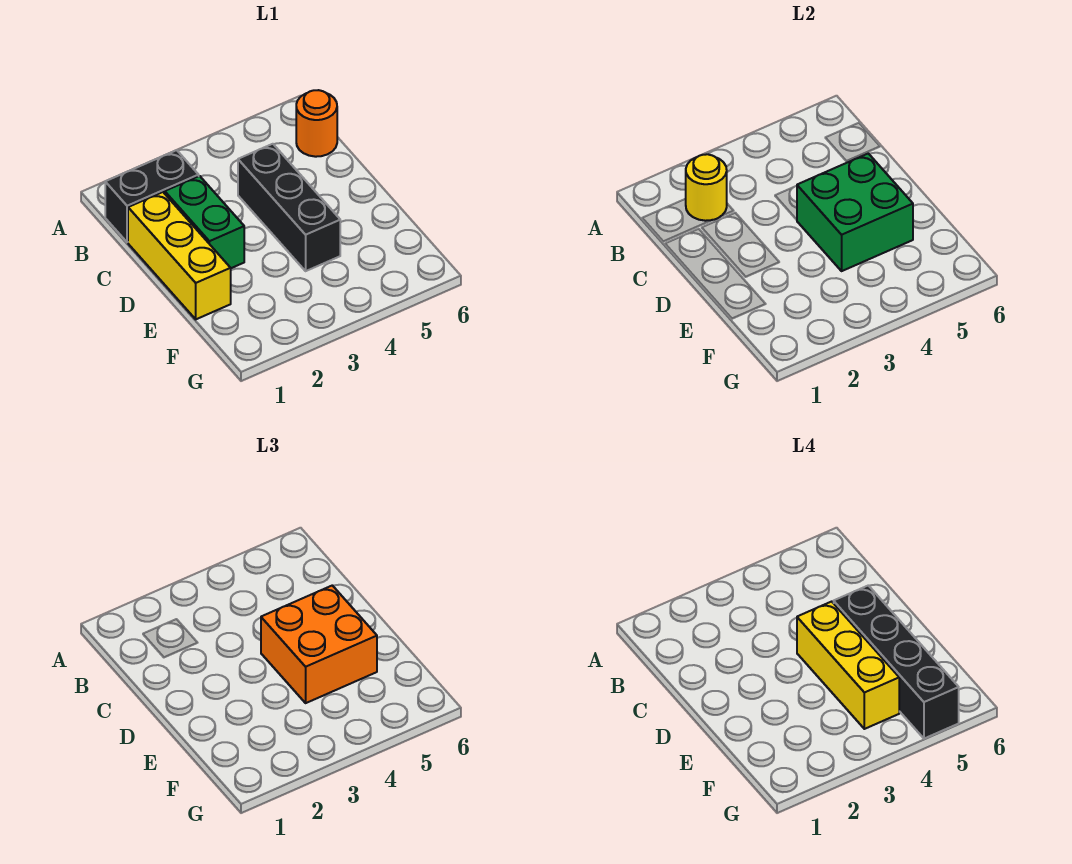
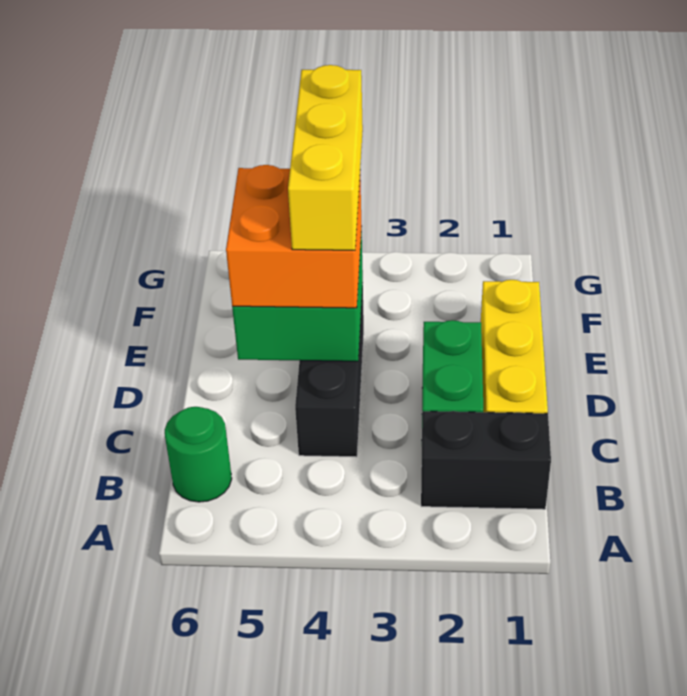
yellow 1x1 round brick [686,154,727,221] -> none
orange 1x1 round brick [296,90,337,157] -> green 1x1 round brick [165,407,232,502]
black 1x4 brick [834,585,959,739] -> none

